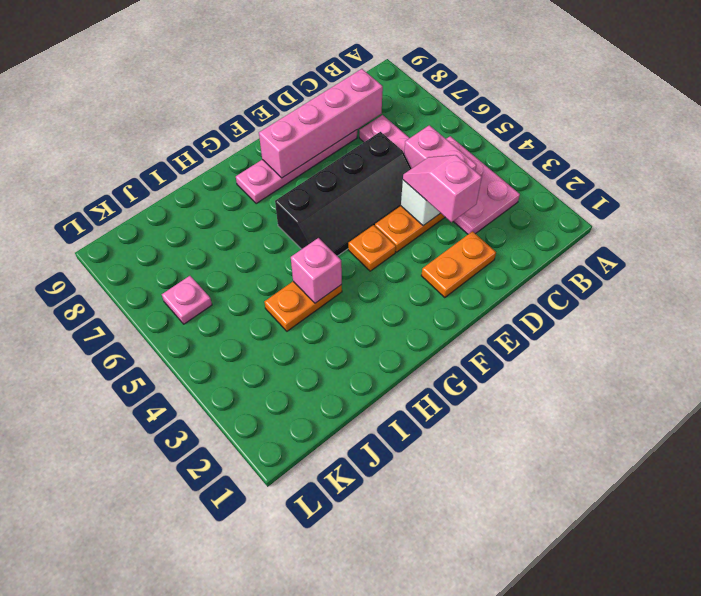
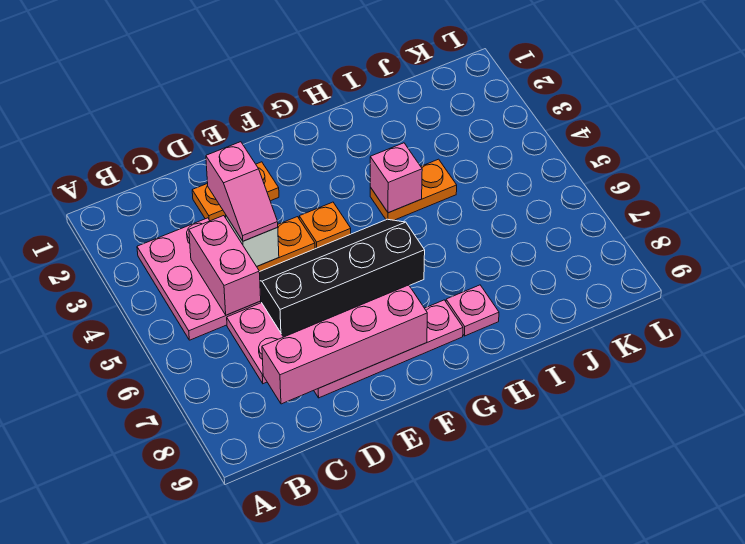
pink 1x1 plate [162,276,212,324] -> pink 1x1 plate moved to [446,285,499,336]

